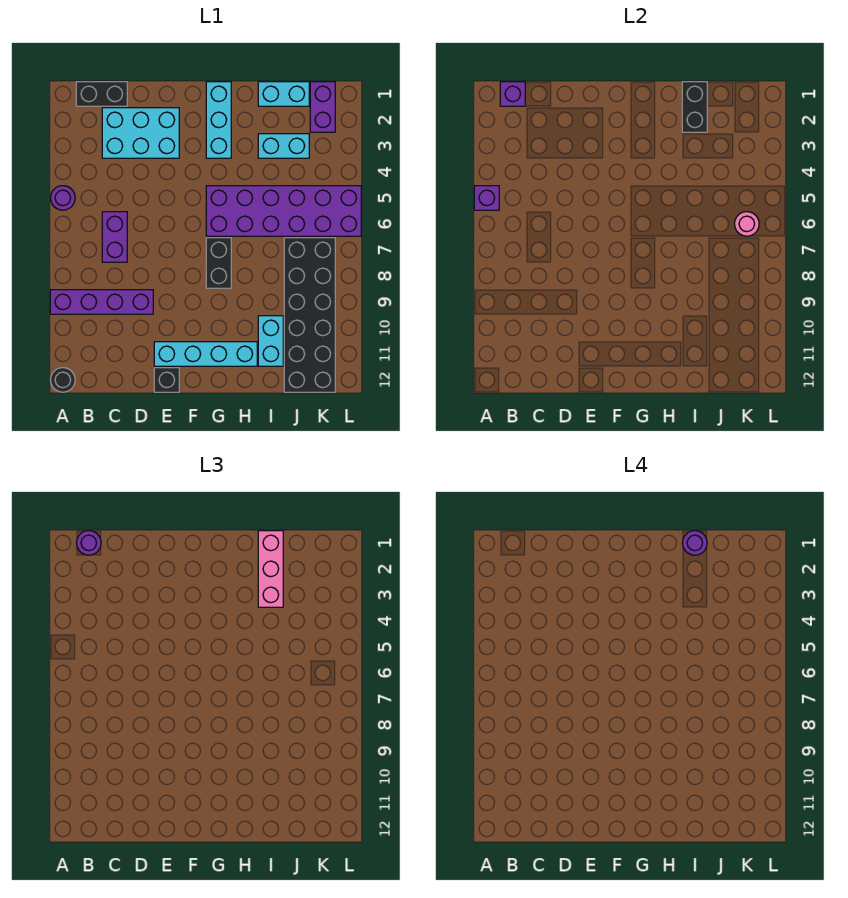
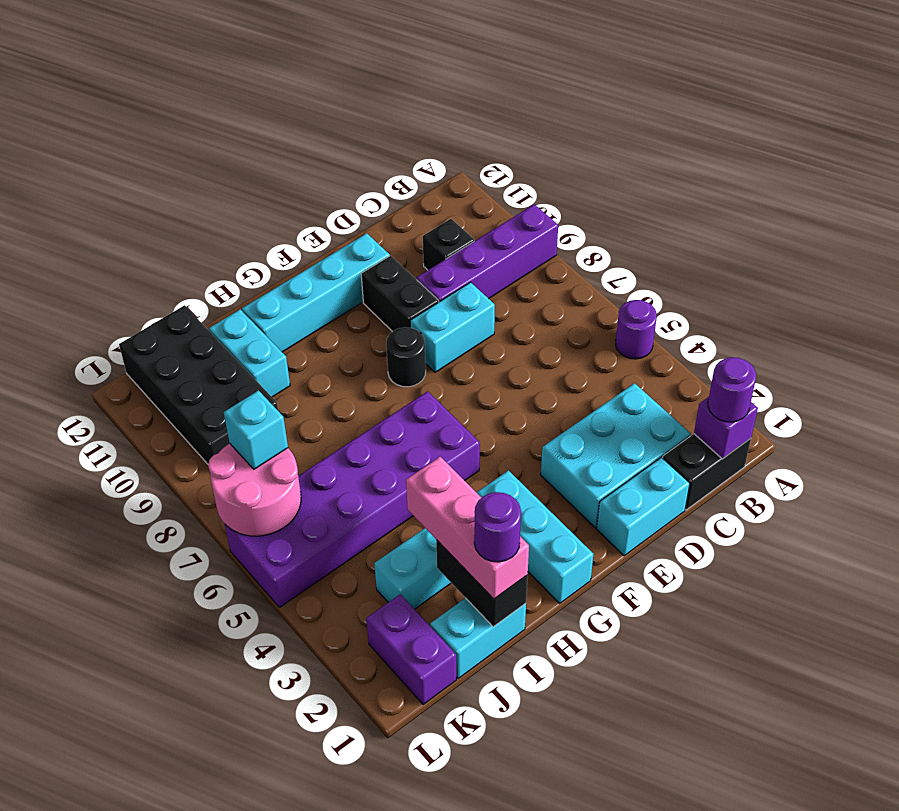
purple 1x1 brick [474,186,499,210] -> none
black 1x1 round brick [51,368,75,392] -> black 1x1 round brick moved to [386,327,426,387]
purple 1x2 brick [102,212,127,262] -> none
none -> cyan 1x2 brick [597,457,690,556]
none -> cyan 1x2 brick [410,282,495,372]
black 1x1 brick [154,368,179,392] -> black 1x1 brick moved to [423,219,474,270]
black 1x2 brick [206,238,231,288] -> black 1x2 brick moved to [361,256,439,332]
black 2x6 brick [284,238,335,392] -> black 2x4 brick [119,305,278,464]
pink 1x1 round brick [735,212,759,236] -> pink 2x2 round brick [208,444,301,536]
none -> cyan 1x1 brick [224,390,288,469]

